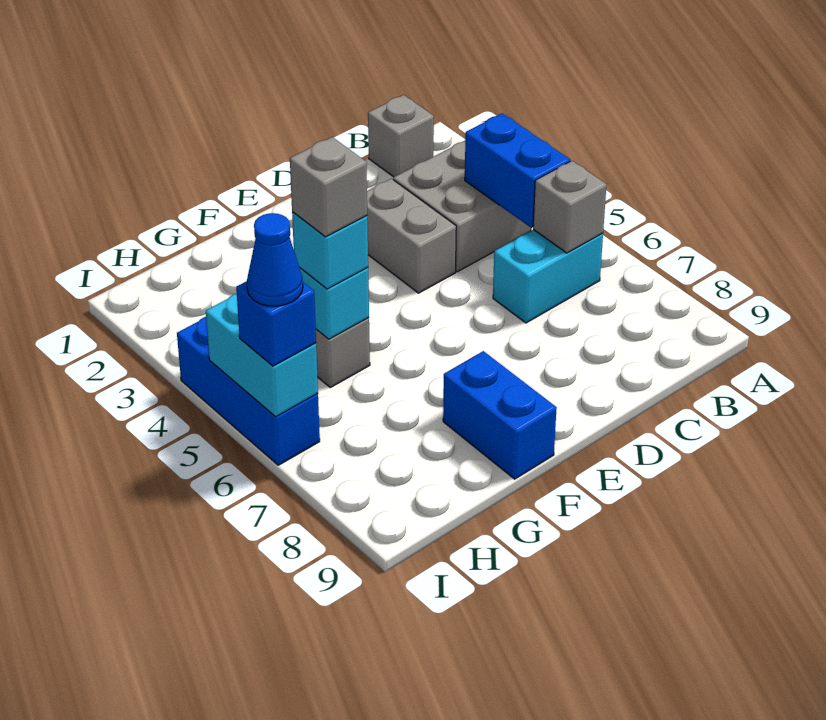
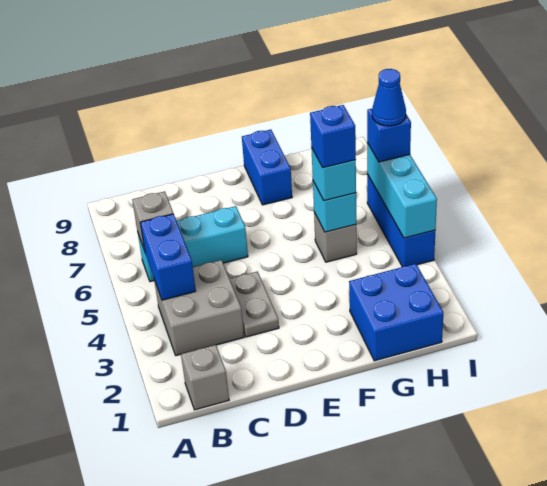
cyan 1x2 brick [493,230,603,323] -> cyan 1x3 brick [137,206,248,282]
grey 1x2 brick [367,179,456,293] -> grey 1x2 plate [230,272,279,337]
none -> blue 2x2 brick [349,264,444,361]
grey 1x1 brick [290,137,367,237] -> blue 1x1 brick [310,105,356,168]
cyan 1x2 brick [206,294,318,417] -> cyan 1x3 brick [367,143,437,238]

